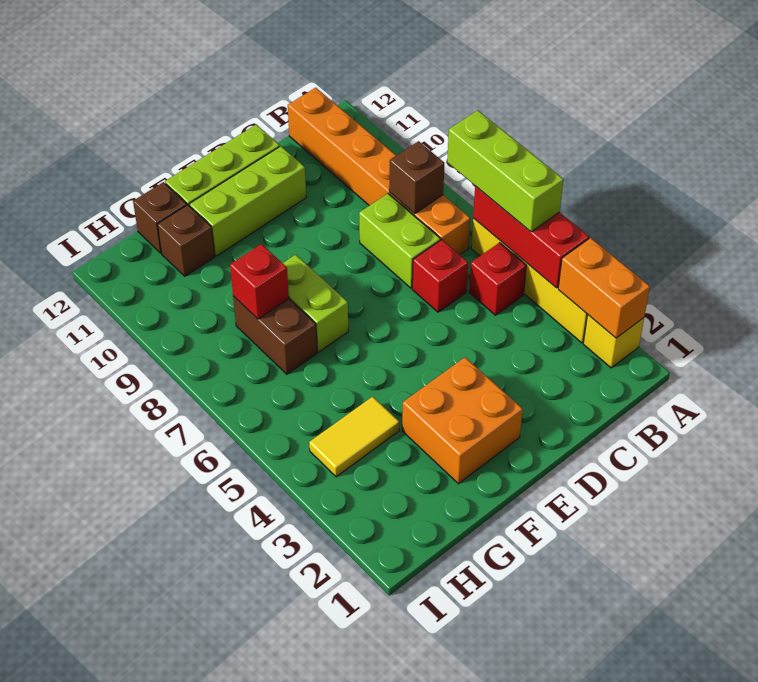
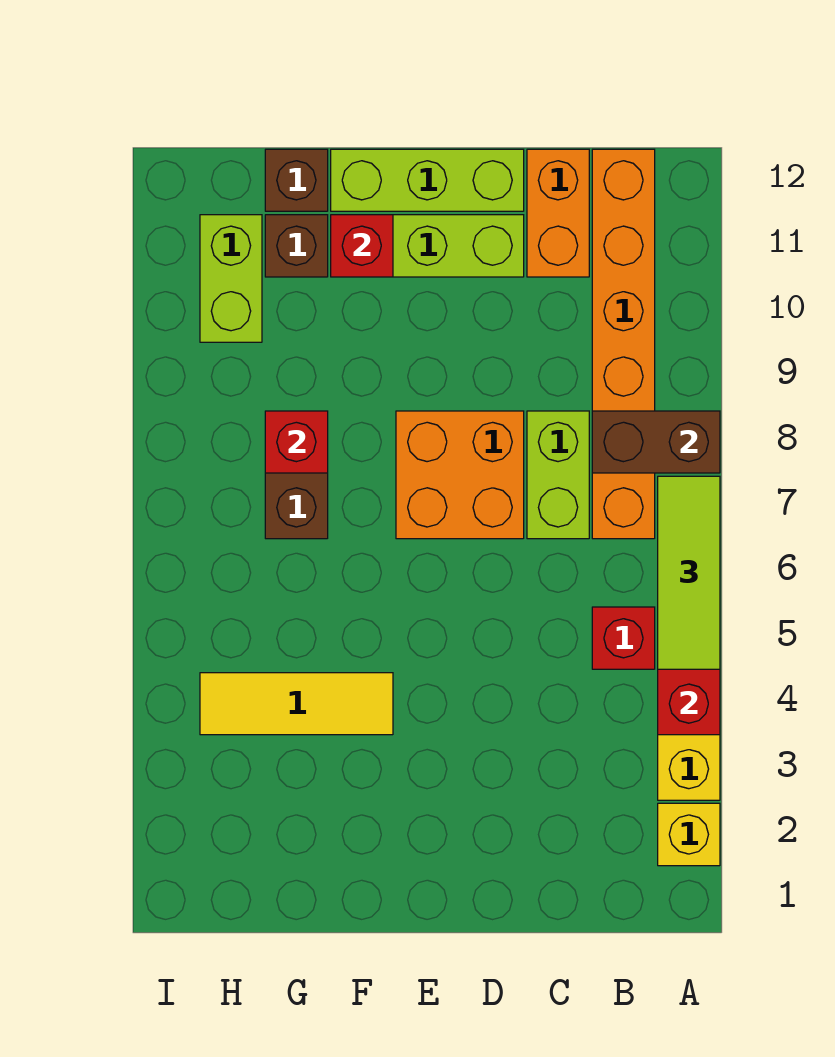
orange 1x2 brick [558,238,650,338] -> orange 1x2 brick moved to [527,149,589,277]
lime 1x3 brick [447,110,563,232] -> lime 1x3 tile [658,476,720,669]
brown 1x1 brick [389,141,444,214] -> brown 1x2 brick [592,411,720,473]
red 1x1 brick [412,240,468,312] -> red 1x1 brick moved to [331,215,393,277]
orange 2x2 brick [402,357,523,484] -> orange 2x2 brick moved to [396,411,524,539]
lime 1x2 brick [283,255,348,352] -> lime 1x2 brick moved to [200,215,262,342]
yellow 1x2 tile [309,397,399,477] -> yellow 1x3 tile [200,673,393,735]

